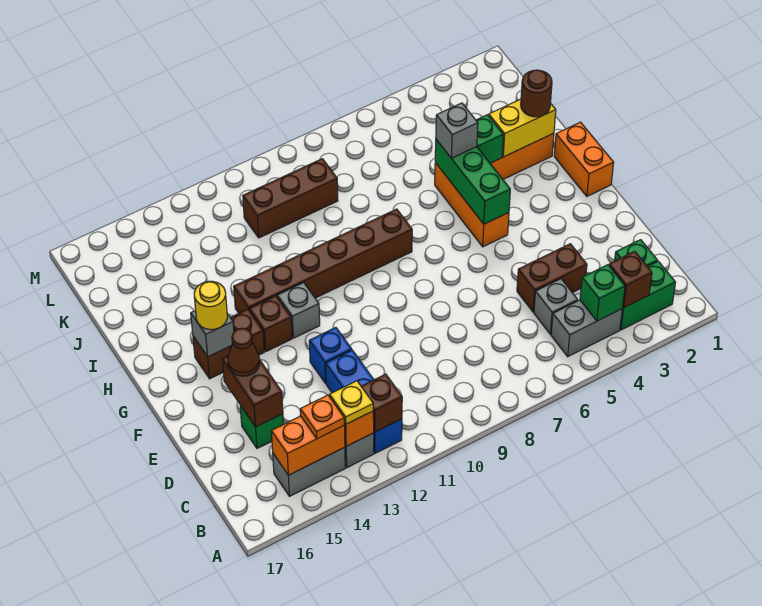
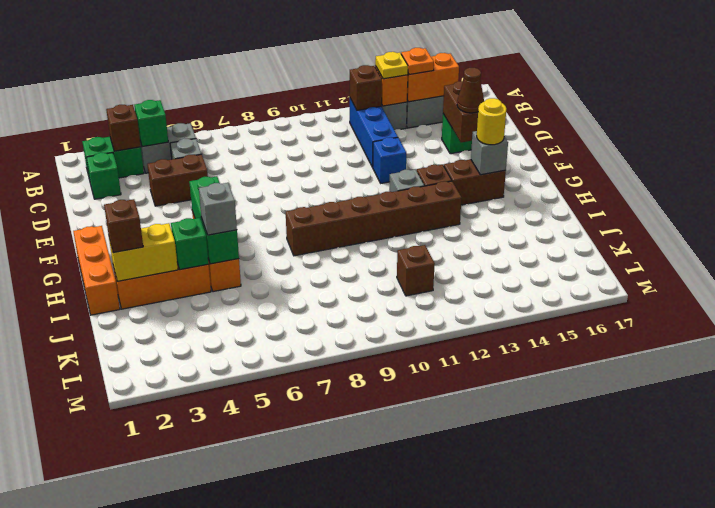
orange 1x2 brick [554,122,614,196] -> orange 1x3 brick [73,226,120,315]
brown 1x1 round brick [521,70,552,117] -> brown 1x1 brick [104,199,143,253]
brown 1x3 brick [243,159,338,238] -> brown 1x1 brick [397,245,435,296]

